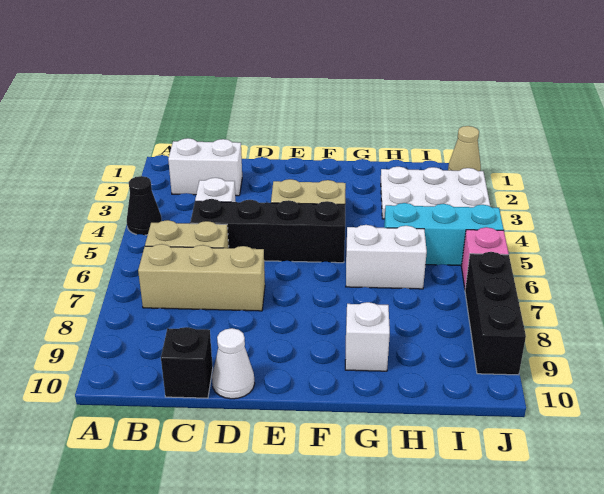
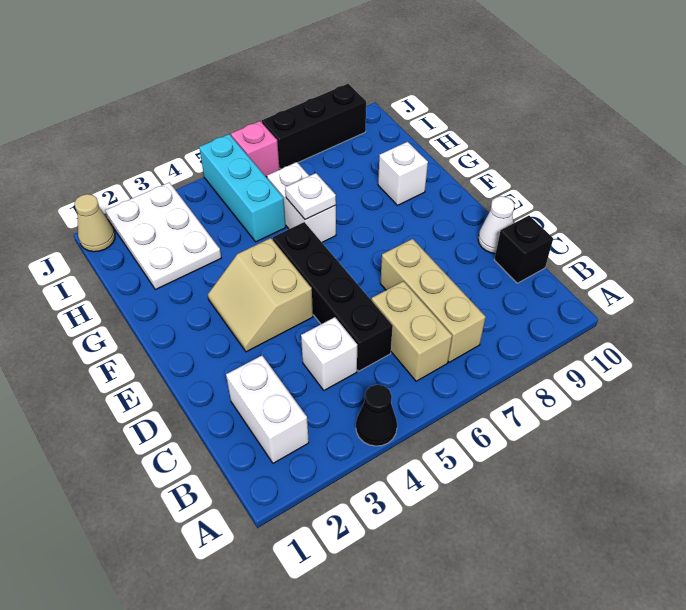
none -> white 1x1 plate [285,173,336,220]

